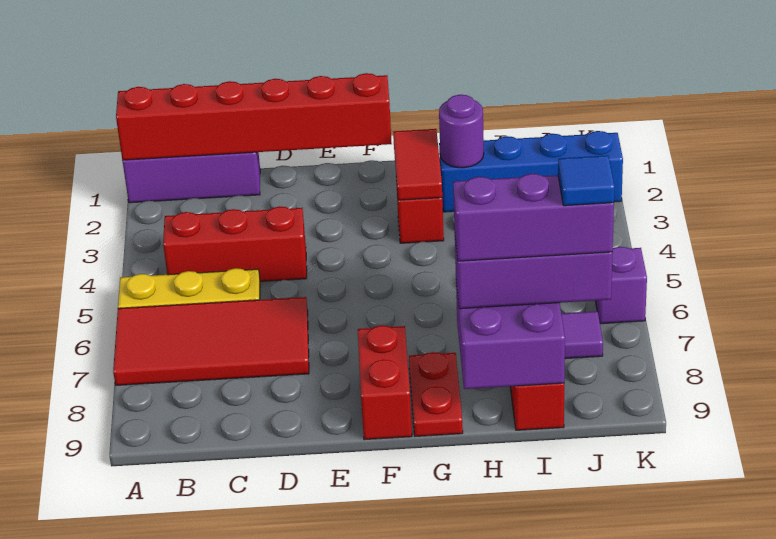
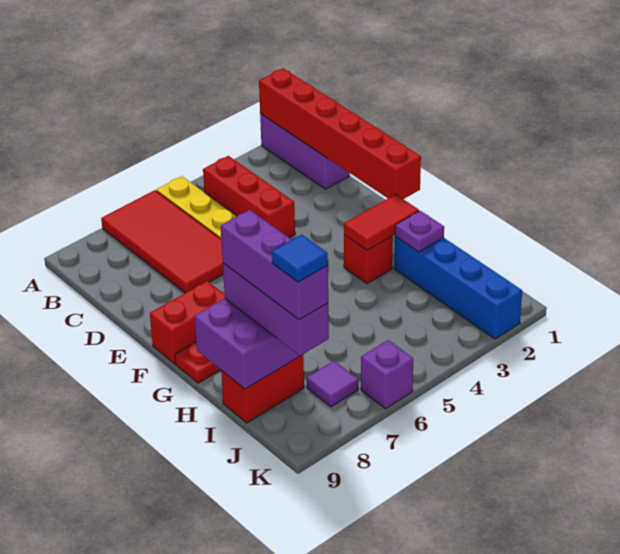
purple 1x1 round brick [439,95,484,168] -> purple 1x1 plate [395,211,444,252]

